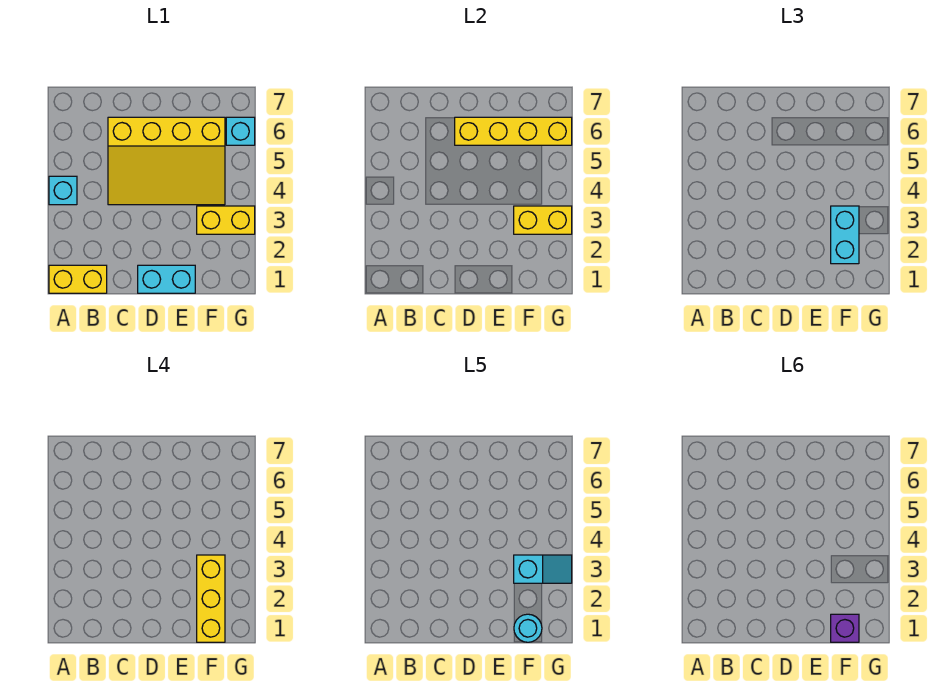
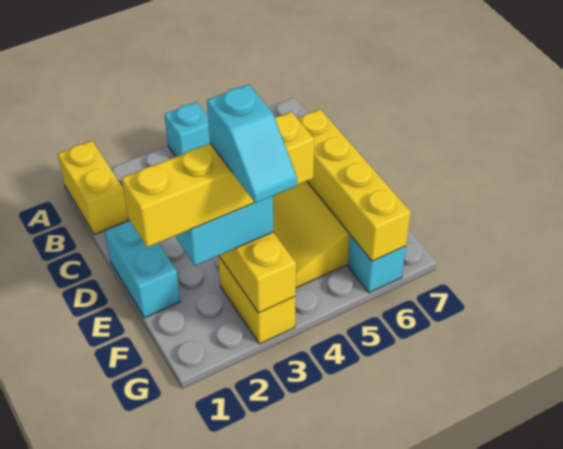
yellow 1x3 brick [197,555,225,642] -> yellow 1x4 brick [122,112,314,247]
cyan 1x1 round brick [514,614,542,642] -> none
purple 1x1 brick [831,614,859,642] -> none

